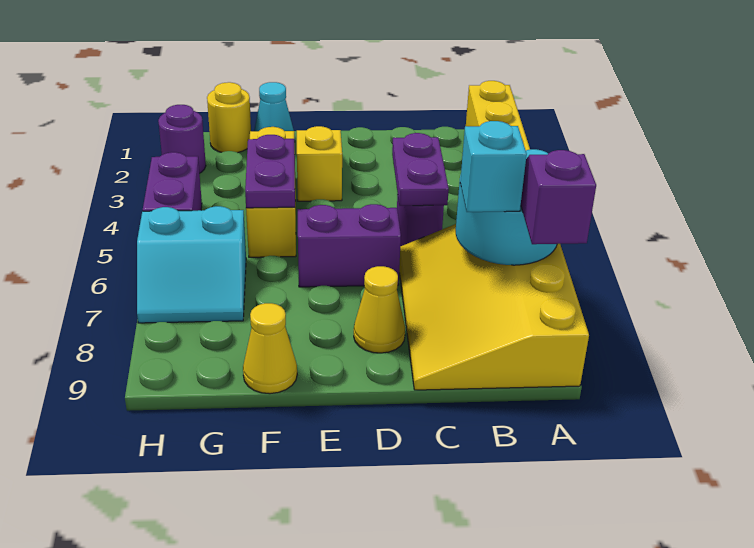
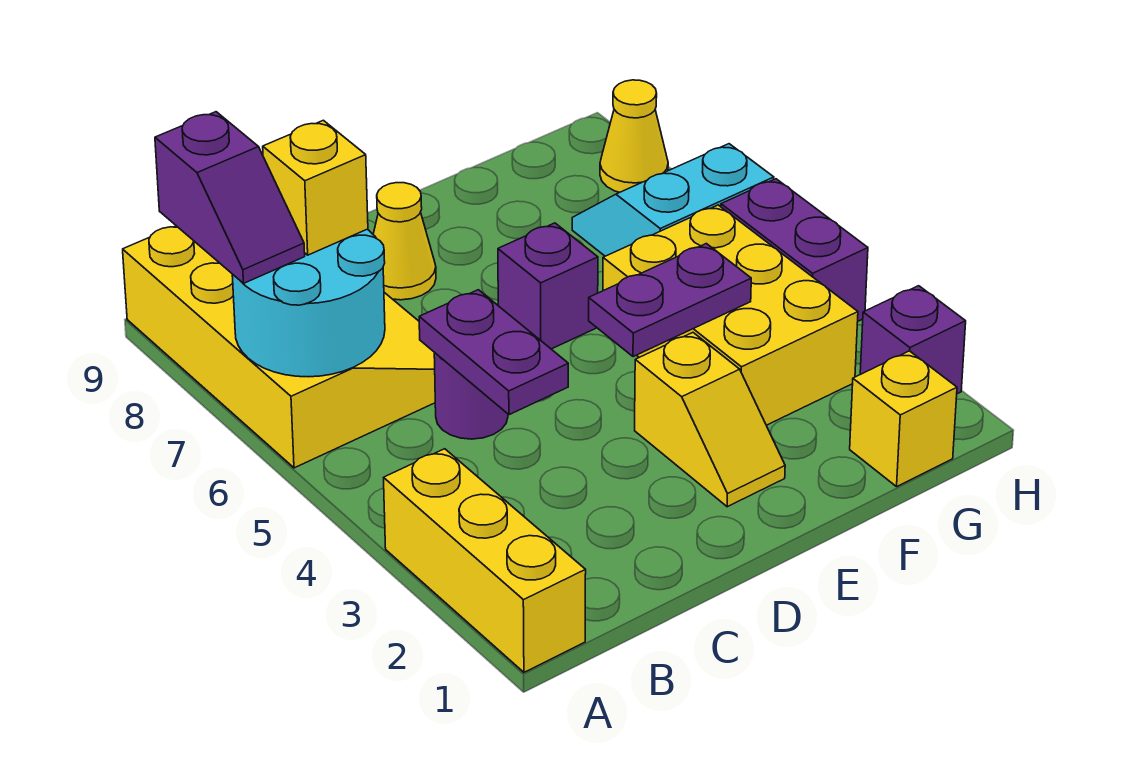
cyan 1x1 brick [460,121,527,212] -> yellow 1x1 brick [263,120,368,255]
purple 1x2 brick [297,204,401,287] -> purple 1x1 brick [498,223,598,349]
cyan 1x1 cone [254,82,295,141] -> none
yellow 1x3 brick [246,127,296,257] -> yellow 2x3 brick [603,205,858,425]
purple 1x2 plate [245,135,295,208] -> purple 1x2 plate turned to [589,244,751,357]
yellow 1x1 cone [243,303,297,394] -> yellow 1x1 cone moved to [600,80,668,192]
yellow 1x1 round brick [207,82,251,153] -> yellow 1x1 brick [850,351,957,487]
purple 1x1 round brick [158,105,206,173] -> purple 1x1 brick [860,286,966,394]

